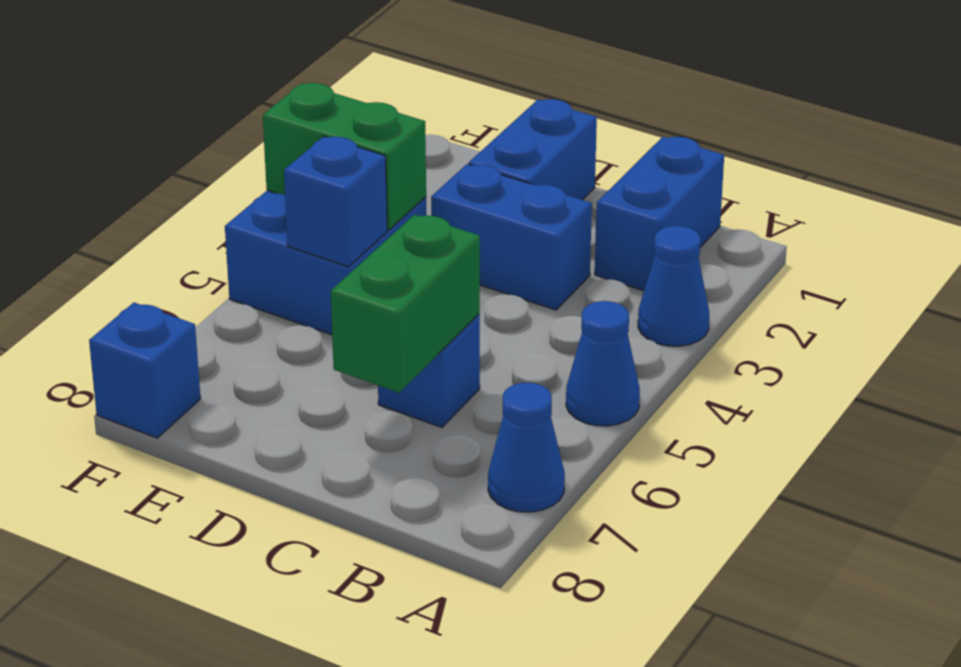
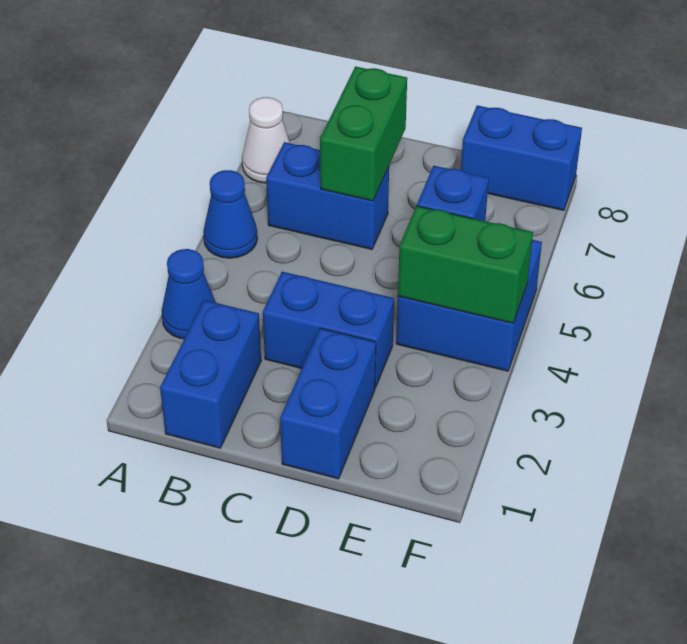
blue 1x1 cone [488,383,565,512] -> white 1x1 cone [242,97,290,183]
blue 1x1 brick [378,314,480,427] -> blue 1x2 brick [266,142,389,249]
blue 1x1 brick [89,303,201,438] -> blue 1x2 brick [461,105,582,210]

